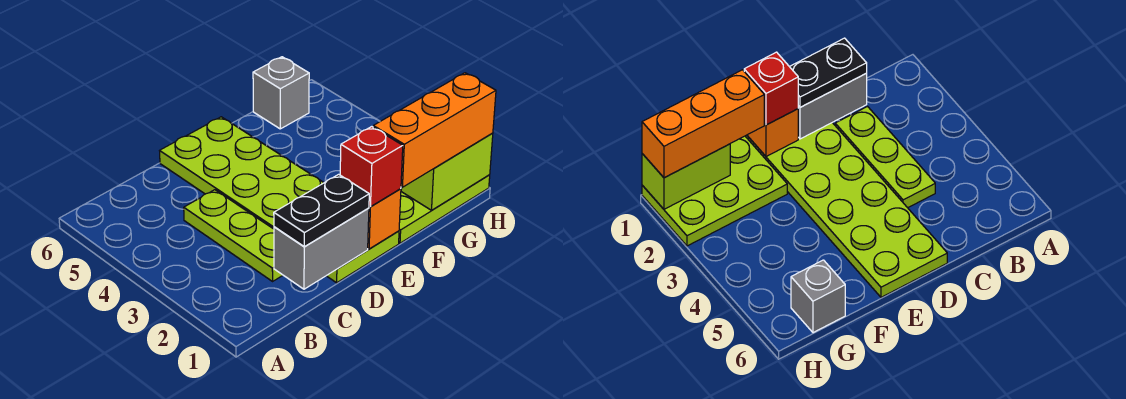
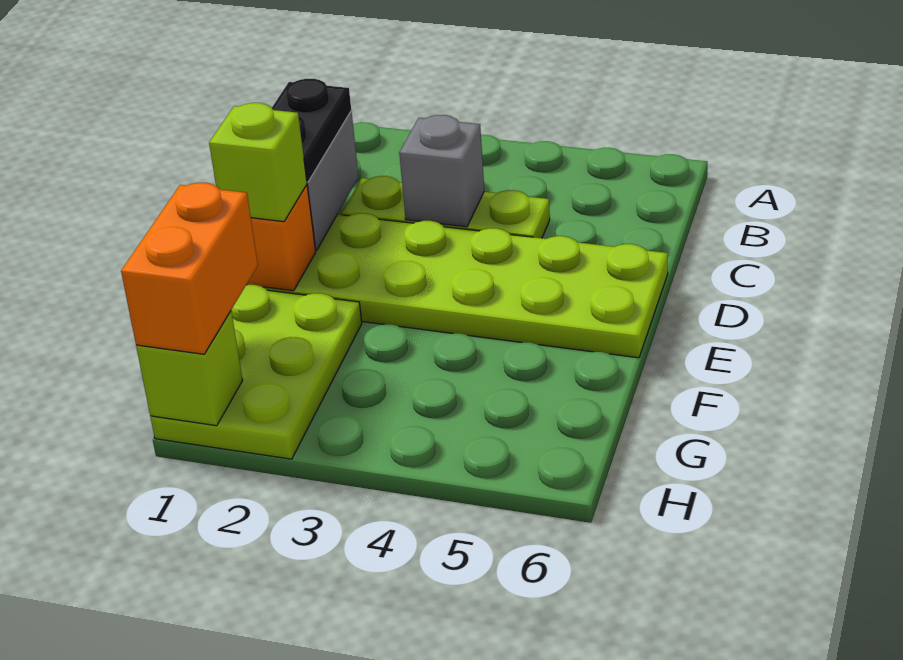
red 1x1 brick [340,127,403,207] -> lime 1x1 brick [209,103,307,222]
orange 1x3 brick [373,73,496,187] -> orange 1x2 brick [121,183,258,354]
lime 1x2 brick [401,133,493,210] -> lime 1x1 brick [136,311,243,426]
grey 1x1 brick [253,57,309,129] -> grey 1x1 brick moved to [399,115,484,227]

